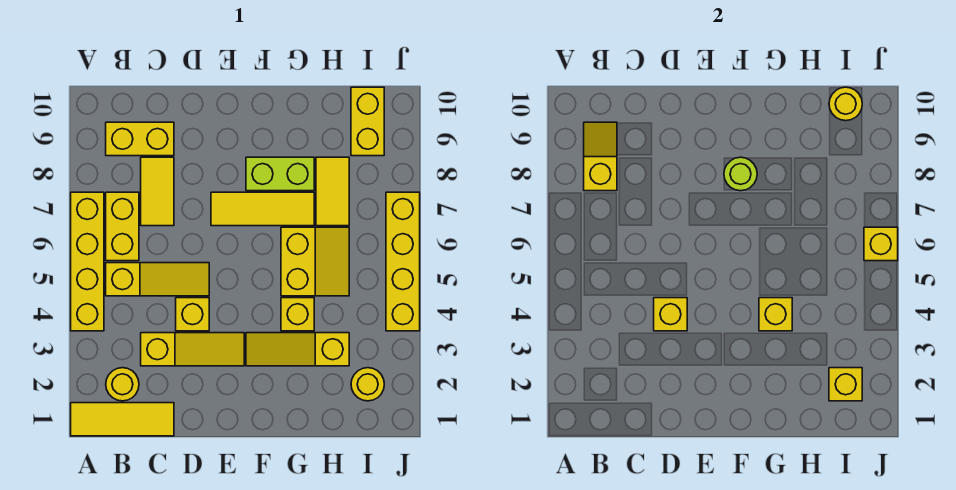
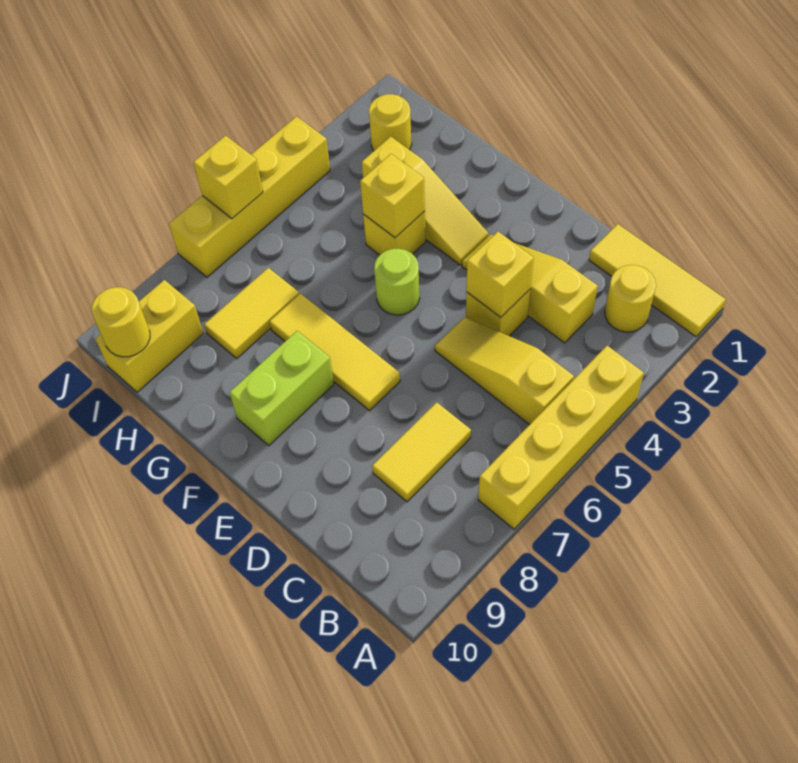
yellow 1x2 brick [106,192,139,261] -> none
yellow 1x2 slope [584,122,617,191] -> none
yellow 1x2 brick [106,122,174,156] -> none
lime 1x2 brick [246,157,314,191] -> lime 1x2 brick turned to [230,331,334,446]
lime 1x1 round brick [724,157,757,191] -> lime 1x1 round brick moved to [374,249,420,315]
yellow 2x2 slope [281,227,349,296] -> none
yellow 1x1 brick [829,368,862,401] -> none

